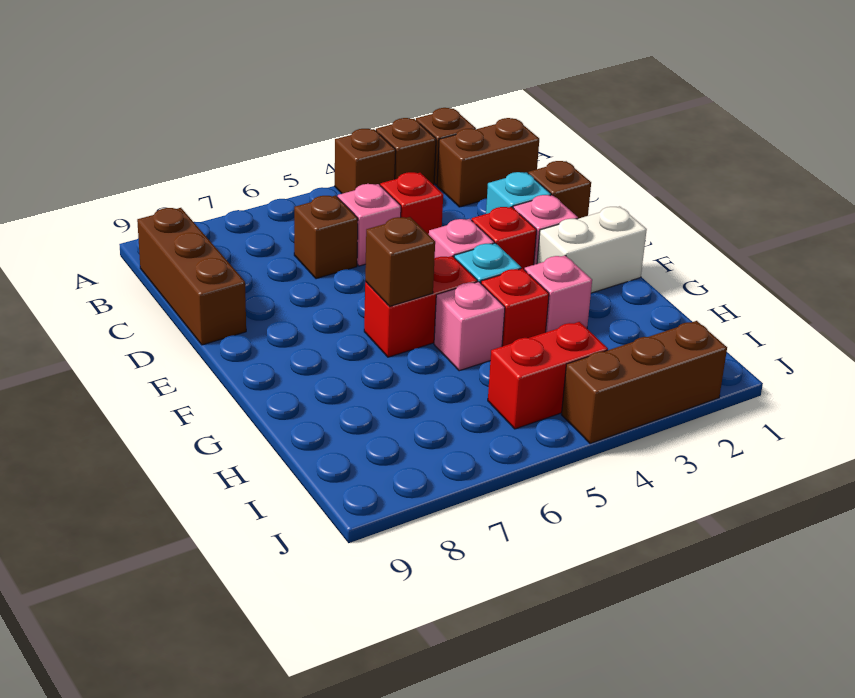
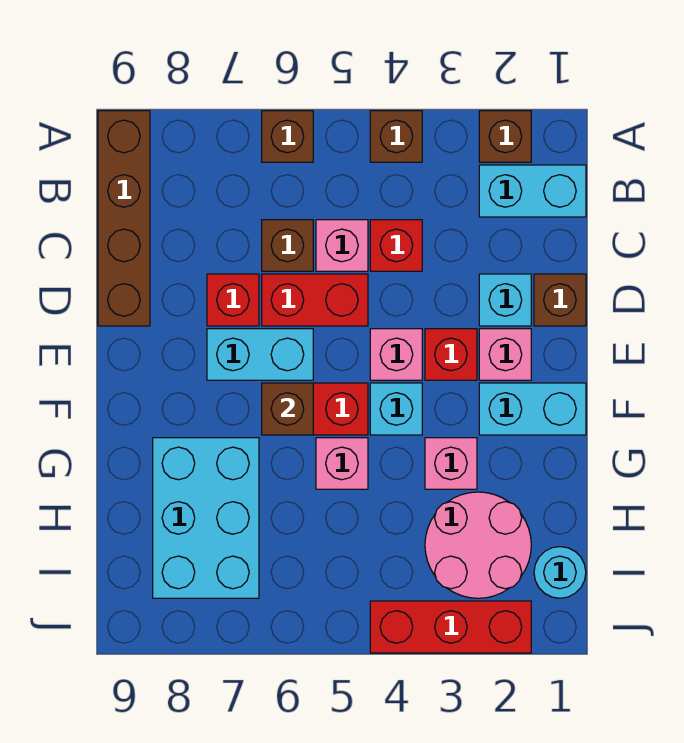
brown 1x1 brick [376,118,436,185] -> brown 1x1 brick moved to [262,111,313,162]
brown 1x2 brick [437,118,539,207] -> cyan 1x2 brick [479,165,586,217]
brown 1x3 brick [137,208,246,345] -> brown 1x4 brick [98,111,150,326]
none -> cyan 1x2 brick [207,329,313,380]
white 1x2 brick [537,206,647,293] -> cyan 1x2 brick [479,383,586,435]
red 1x1 brick [481,268,549,346] -> red 1x1 brick moved to [207,274,259,326]
none -> cyan 2x3 brick [153,438,259,598]
none -> pink 2x2 round brick [425,492,531,598]
none -> cyan 1x1 round brick [534,547,586,598]
red 1x2 brick [488,322,608,429] -> red 1x2 brick moved to [262,274,368,326]
brown 1x3 brick [561,321,727,444] -> red 1x3 brick [370,601,531,653]

